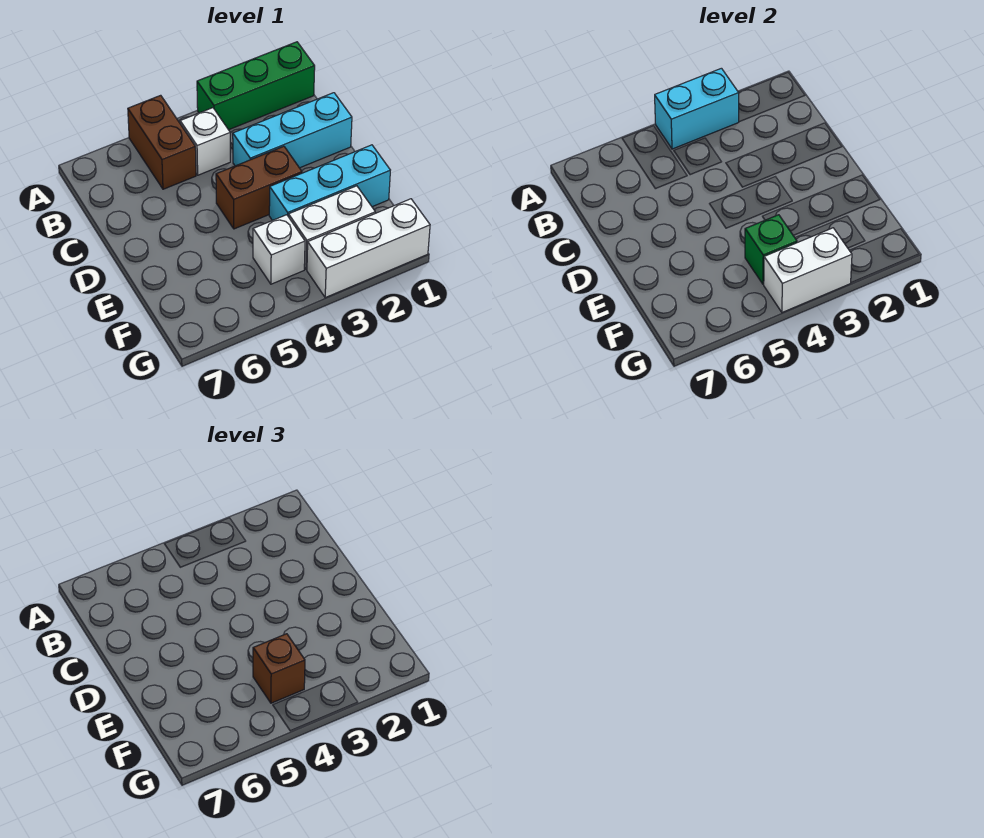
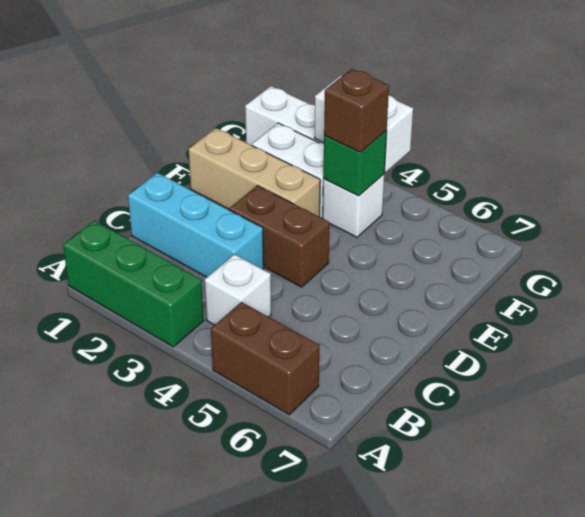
cyan 1x2 brick [655,68,739,149] -> none
brown 1x2 brick [128,95,196,189] -> brown 1x2 brick turned to [211,302,319,415]
cyan 1x3 brick [269,145,390,221] -> tan 1x3 brick [189,128,320,217]

